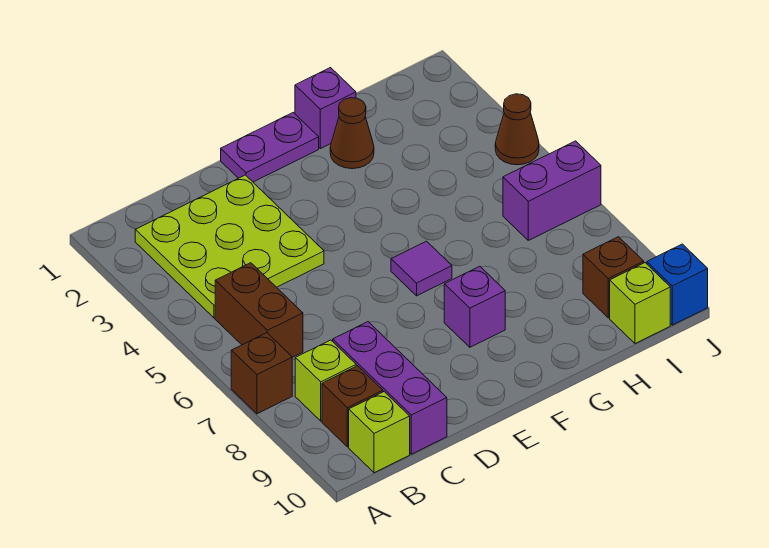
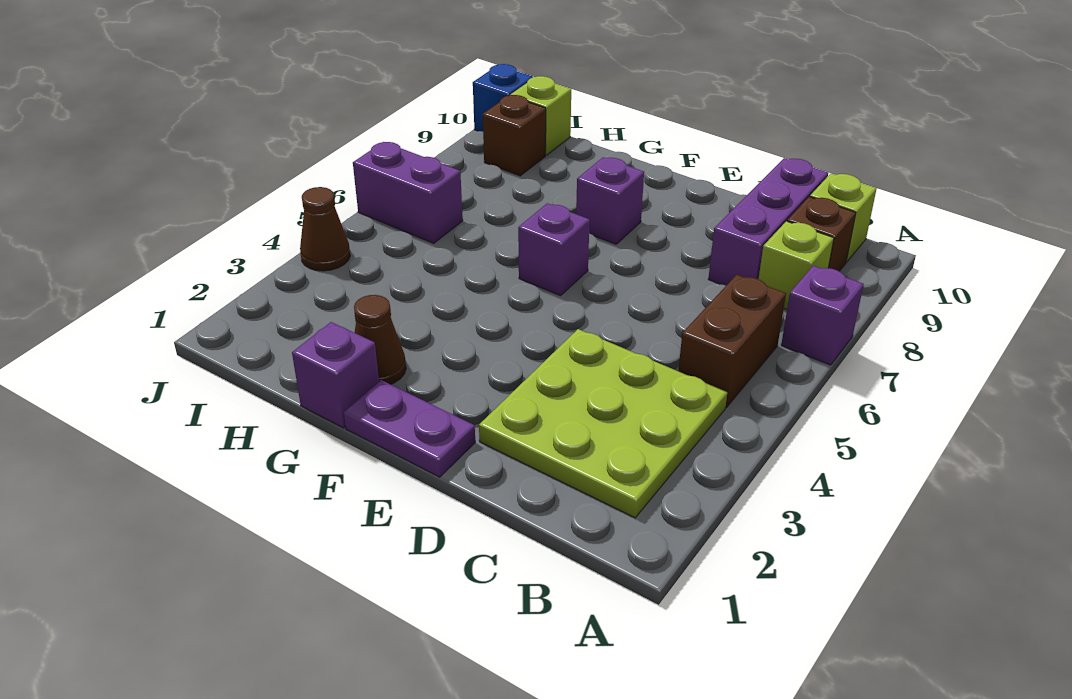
brown 1x1 brick [231,333,292,414] -> purple 1x1 brick [781,266,864,365]
purple 1x1 tile [391,241,452,296] -> purple 1x1 brick [518,203,590,296]

